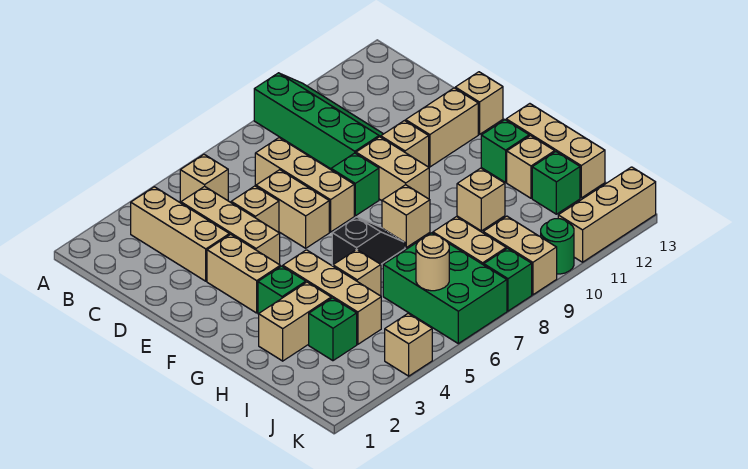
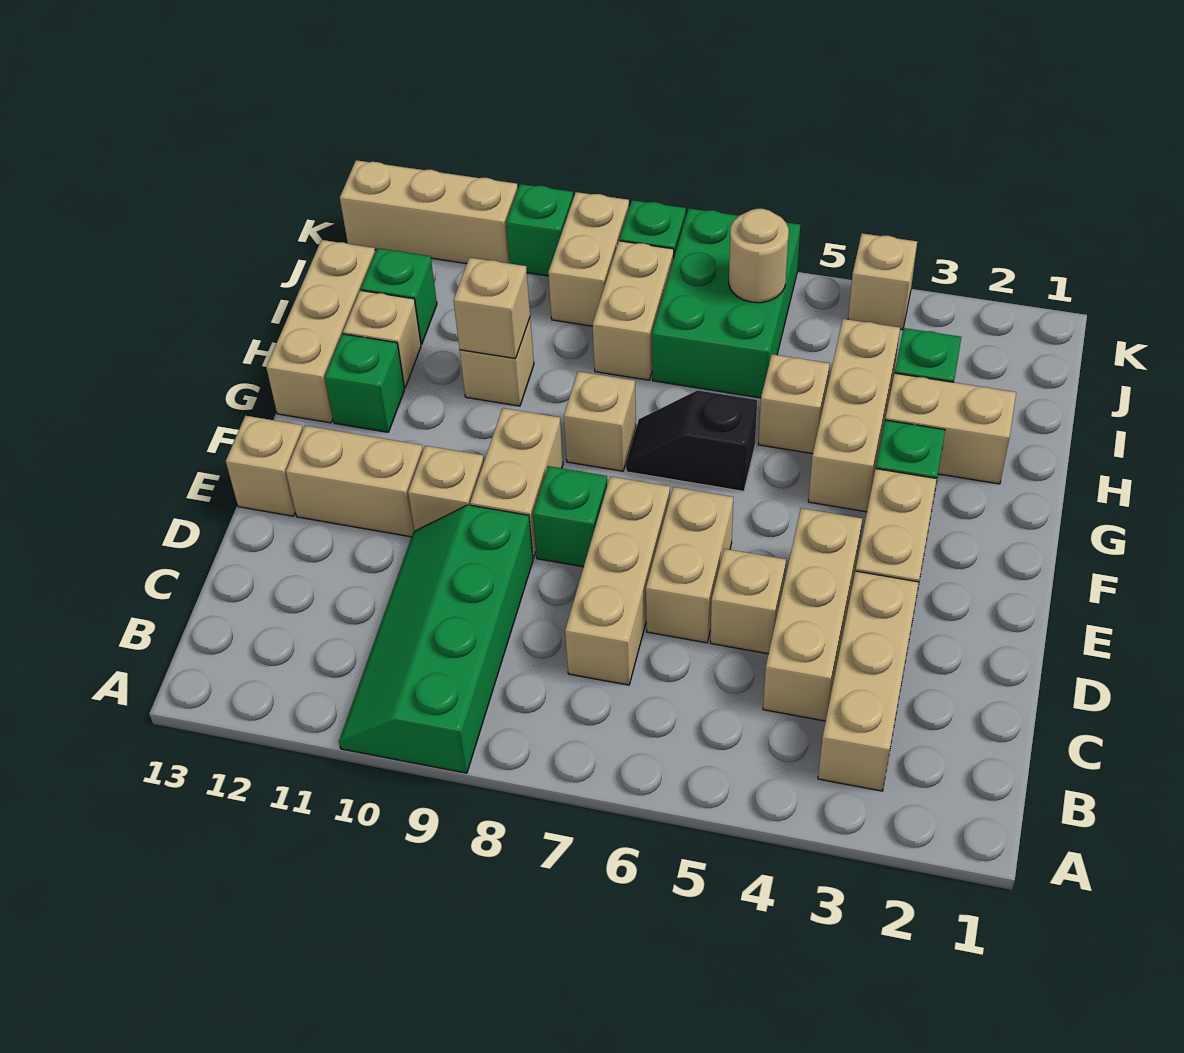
tan 1x1 brick [180,154,228,202] -> tan 1x1 brick moved to [453,258,530,359]
green 1x1 round brick [541,219,574,274] -> green 1x1 brick [506,184,573,276]

